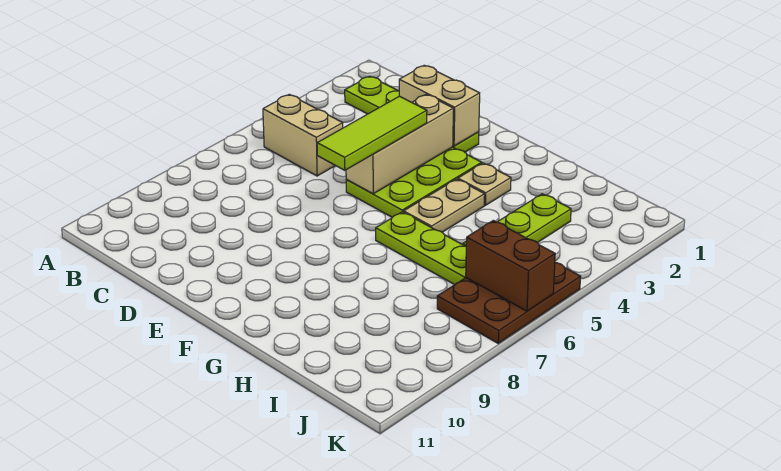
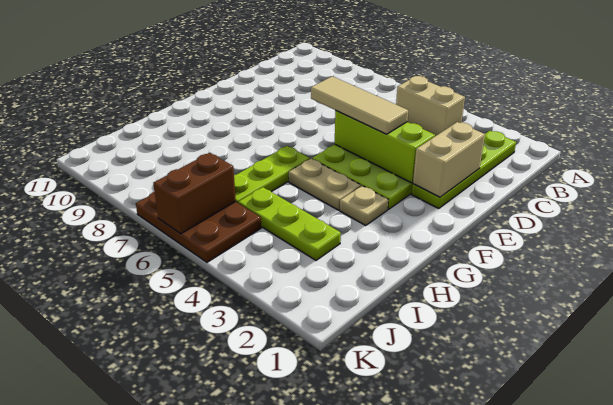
tan 1x2 brick [263,94,343,176] -> tan 1x2 brick turned to [396,76,465,136]
tan 1x3 brick [346,94,453,194] -> lime 1x3 brick [335,110,435,183]
lime 1x3 tile [317,96,427,170] -> tan 1x3 tile [311,76,408,134]

